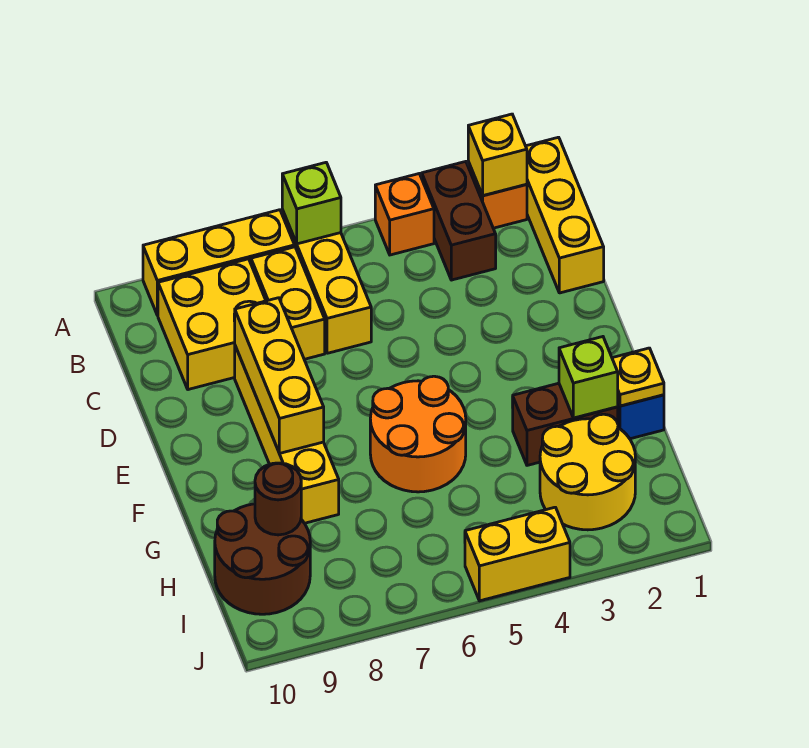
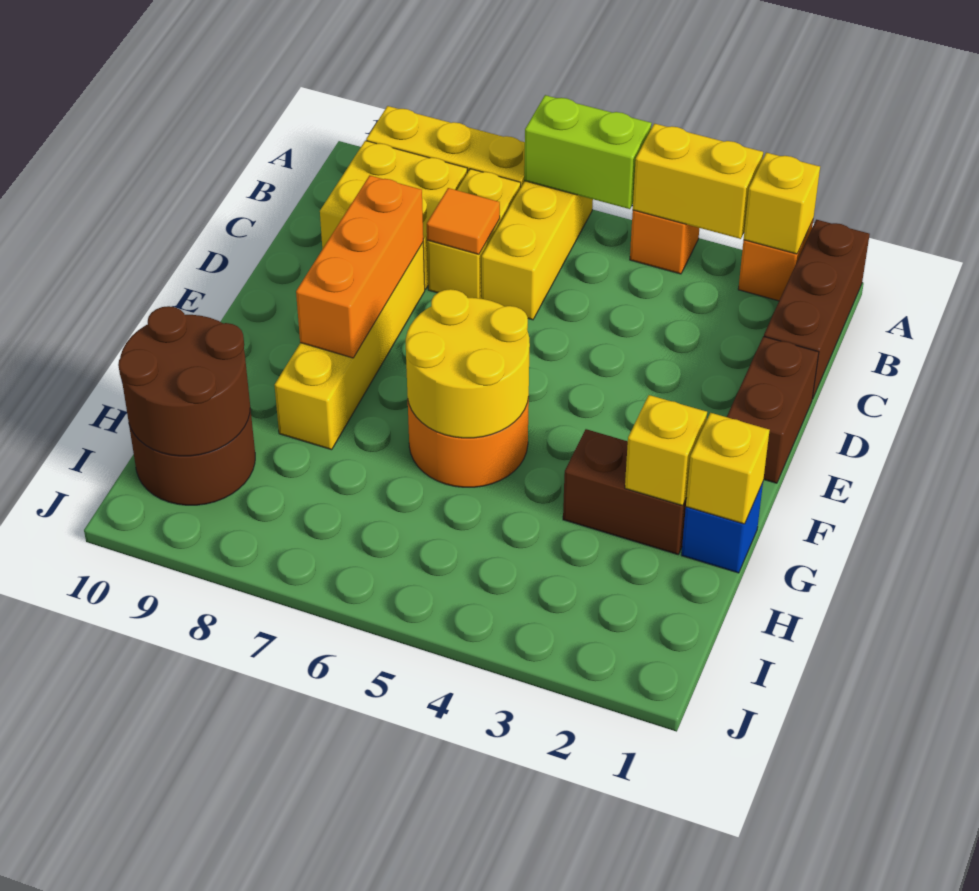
yellow 1x3 brick [526,137,604,293] -> brown 1x3 brick [764,220,870,399]
brown 1x2 brick [422,162,496,280] -> brown 1x2 brick moved to [727,336,819,483]
lime 1x1 brick [282,163,341,244] -> lime 1x2 brick [524,95,652,209]
none -> orange 1x1 tile [427,188,500,254]
yellow 1x3 brick [234,298,324,453] -> orange 1x3 brick [296,175,423,358]
yellow 1x1 plate [612,348,664,406] -> yellow 1x1 brick [686,413,770,524]
lime 1x1 brick [559,337,618,418] -> yellow 1x1 brick [625,395,707,506]
yellow 2x2 round brick [540,414,635,530] -> yellow 2x2 round brick moved to [406,289,530,438]
brown 1x1 round brick [255,463,301,535] -> brown 2x2 round brick [118,306,250,456]
yellow 1x2 brick [465,507,570,601] -> yellow 1x2 brick moved to [633,124,763,239]

